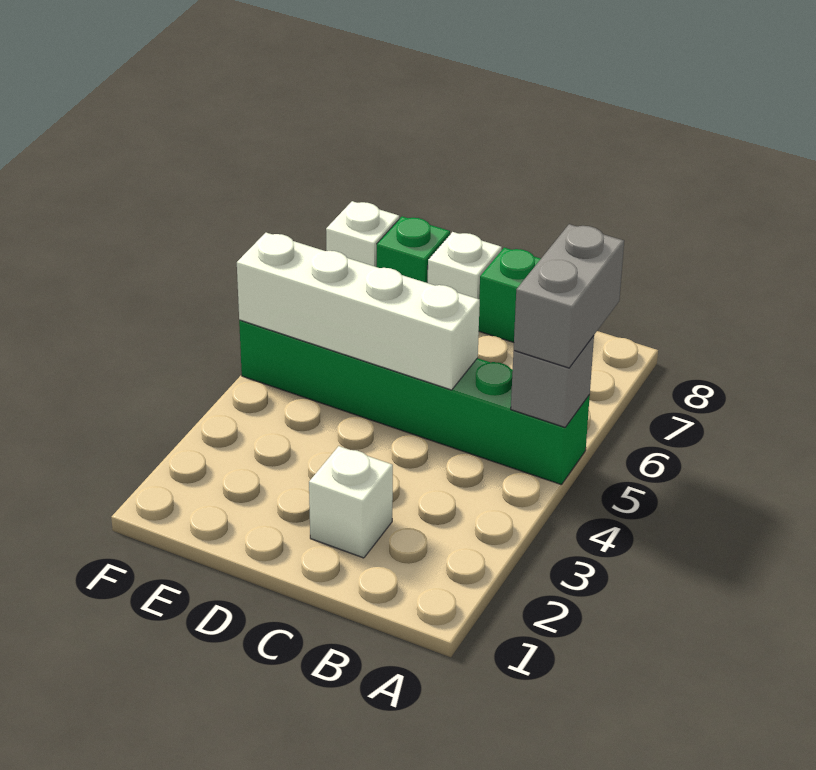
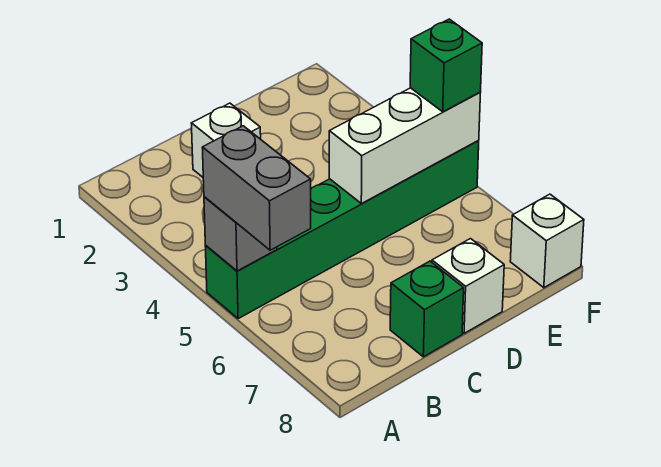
white 1x4 brick [237,233,480,390] -> white 1x3 brick [329,88,480,204]
green 1x1 brick [377,216,450,283] -> green 1x1 brick moved to [410,19,482,112]

